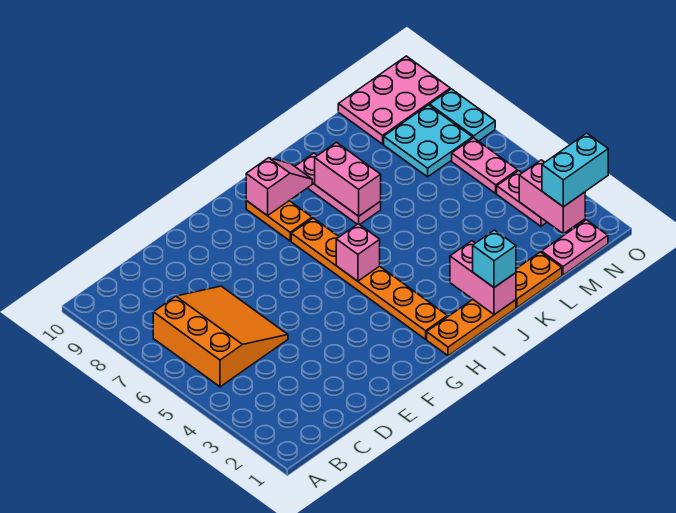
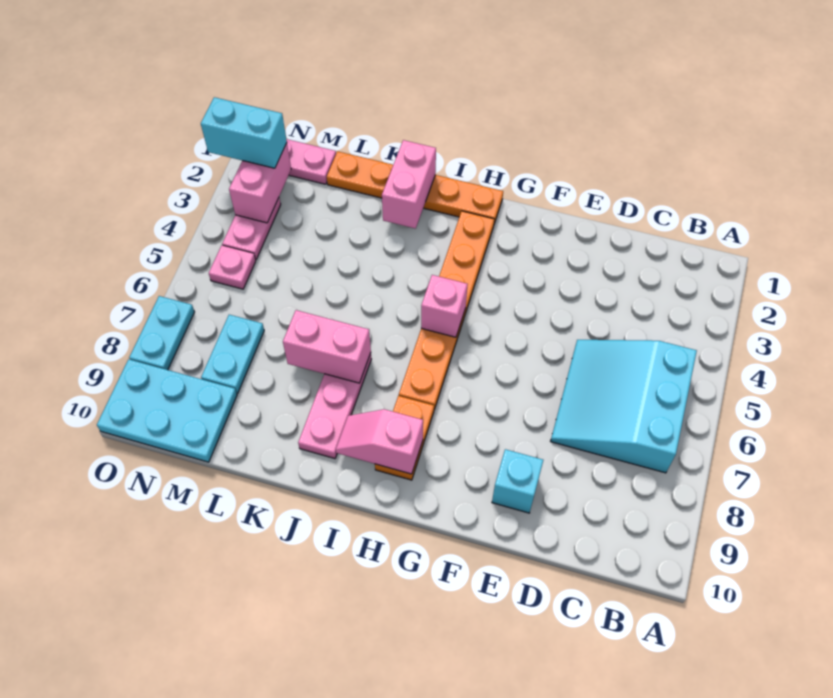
orange 3x3 slope [153,286,288,387] -> cyan 3x3 slope [551,340,697,473]
cyan 1x1 brick [473,230,516,288] -> cyan 1x1 brick moved to [492,449,543,513]
pink 1x2 brick [315,142,381,216] -> pink 1x2 brick turned to [283,310,371,383]
cyan 2x2 plate [384,105,472,177] -> cyan 1x2 plate [201,315,264,393]
pink 2x3 plate [338,56,450,144] -> cyan 2x3 plate [97,359,237,462]
pink 1x2 plate [452,138,518,193] -> pink 1x1 plate [209,245,256,289]

